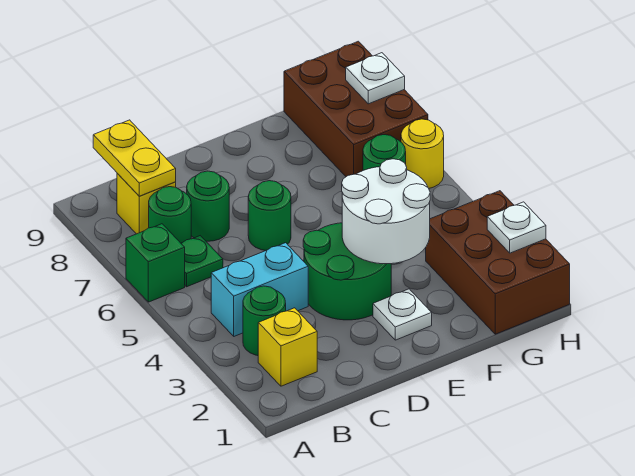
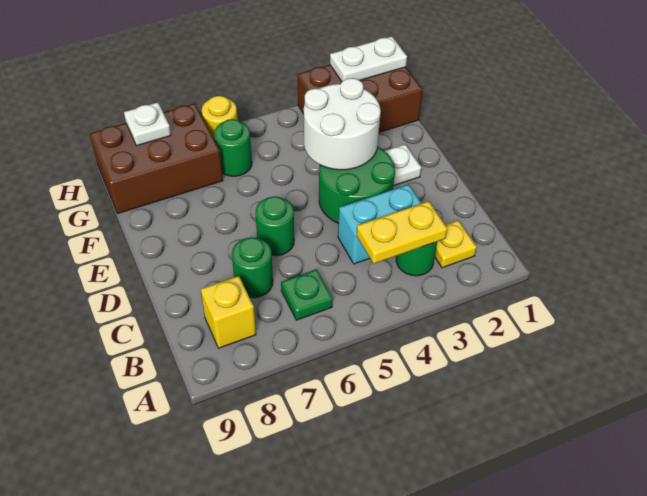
green 1x1 brick [126,224,185,302] -> none
yellow 1x1 brick [258,308,317,386] -> yellow 1x1 plate [435,220,477,268]
cyan 1x2 brick [211,243,308,336] -> cyan 1x2 brick turned to [338,184,421,264]
green 1x1 round brick [149,187,191,243] -> none
yellow 1x2 plate [93,120,176,196] -> yellow 1x2 plate moved to [356,201,447,264]
white 1x1 plate [487,202,546,253] -> white 1x2 plate [330,36,407,82]

